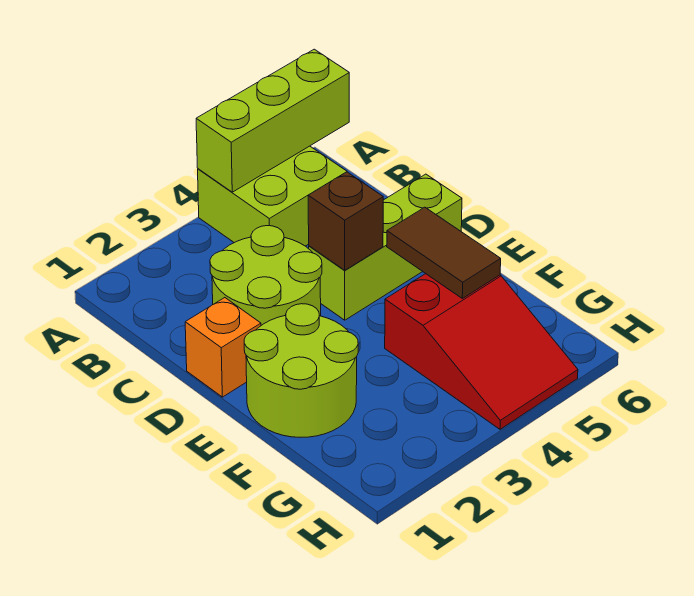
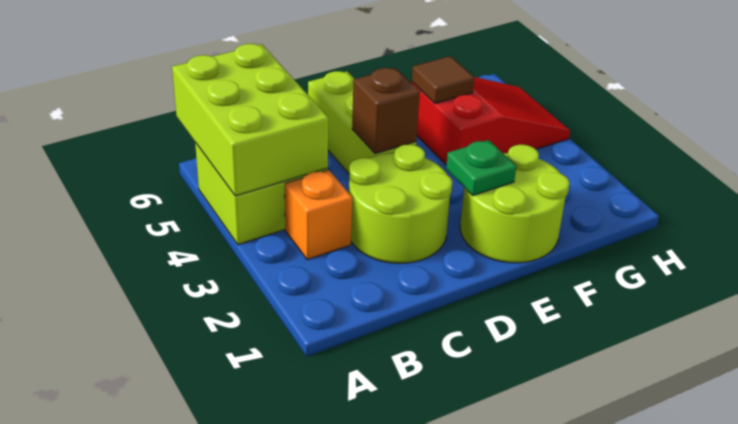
lime 1x3 brick [196,49,349,192] -> lime 2x3 brick [172,44,328,196]
orange 1x1 brick [185,298,261,397] -> orange 1x1 brick moved to [285,170,352,260]
none -> green 1x1 plate [446,140,516,196]
brown 1x2 tile [387,207,501,298] -> brown 1x1 tile [412,56,475,104]

